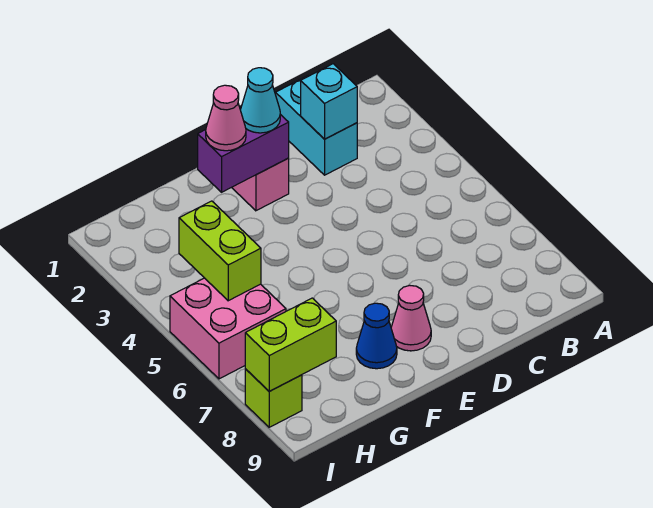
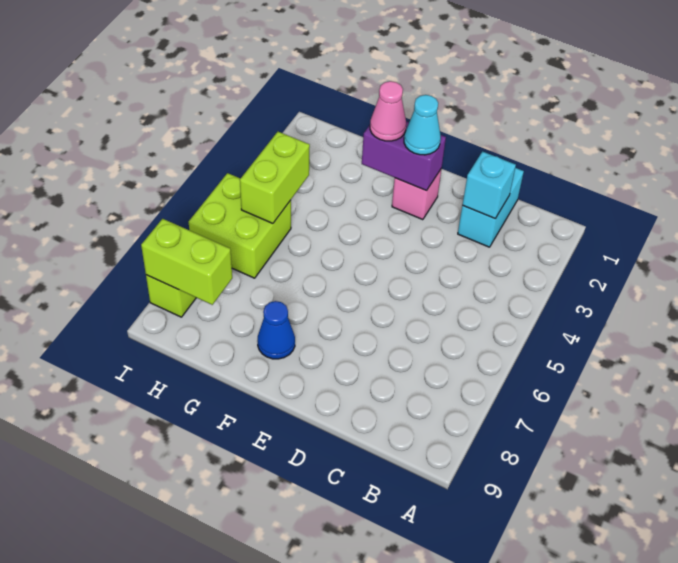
pink 1x1 cone [391,285,431,351] -> none
pink 2x2 brick [170,278,286,379] -> lime 2x2 brick [189,173,291,278]

